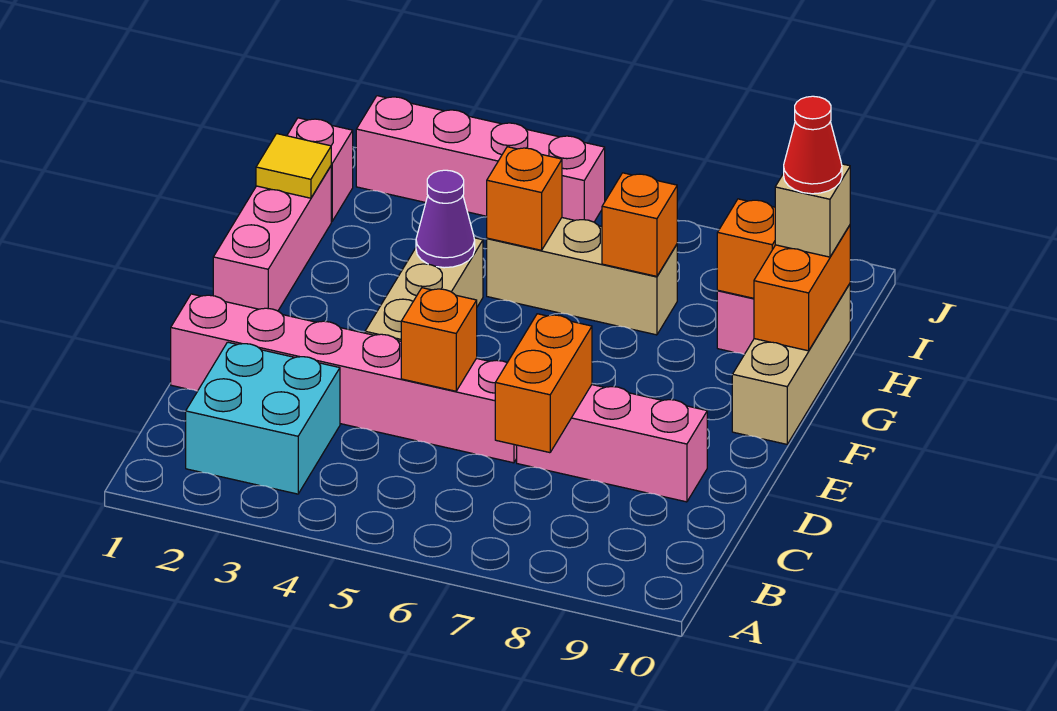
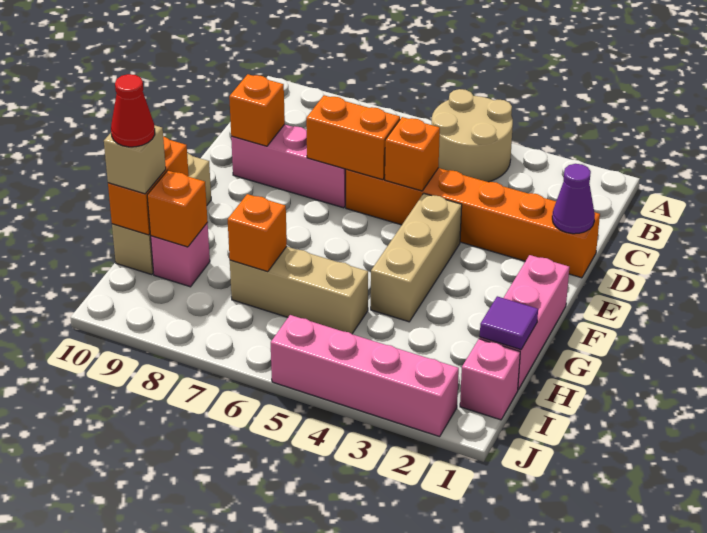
none -> tan 2x2 round brick [432,89,513,182]
cyan 2x2 brick [186,342,340,494] -> none
orange 1x2 brick [495,314,592,453] -> orange 1x2 brick turned to [306,95,400,180]
pink 1x6 brick [171,294,517,463] -> orange 1x6 brick [346,168,600,278]
purple 1x1 cone [416,170,475,268] -> purple 1x1 cone moved to [552,164,595,234]
yellow 1x1 tile [256,134,331,198] -> purple 1x1 tile [480,296,538,350]
orange 1x1 brick [487,147,562,250] -> orange 1x1 brick moved to [229,74,285,146]

